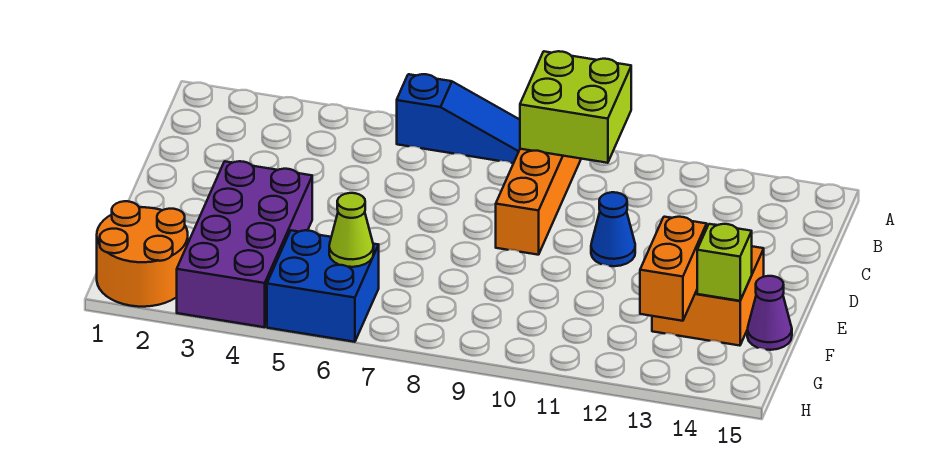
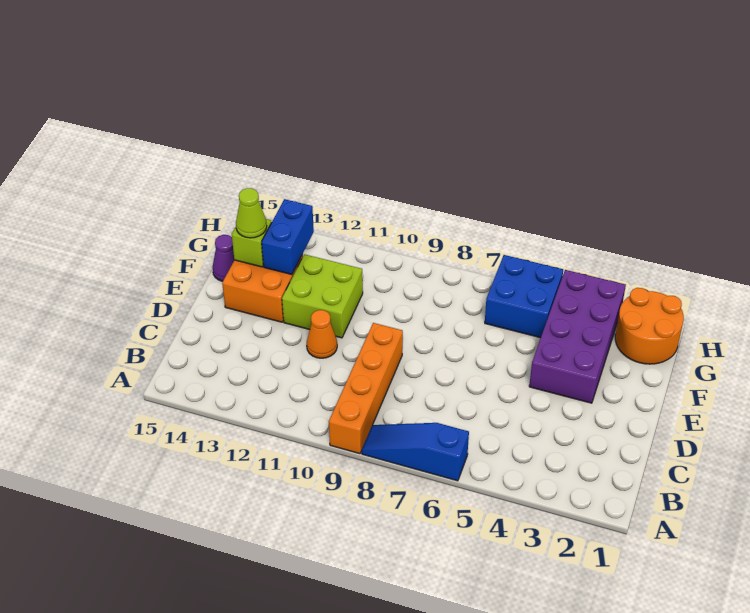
lime 2x2 brick [520,51,631,163] -> lime 2x2 brick moved to [282,254,363,338]
blue 1x1 cone [591,192,635,266] -> orange 1x1 cone [307,310,337,358]
orange 1x2 brick [640,217,707,321] -> blue 1x2 brick [262,199,314,275]
lime 1x1 cone [329,193,374,267] -> lime 1x1 cone moved to [236,188,267,238]

